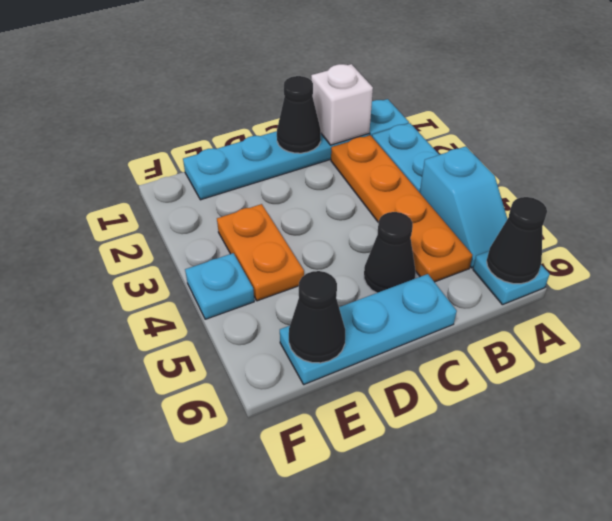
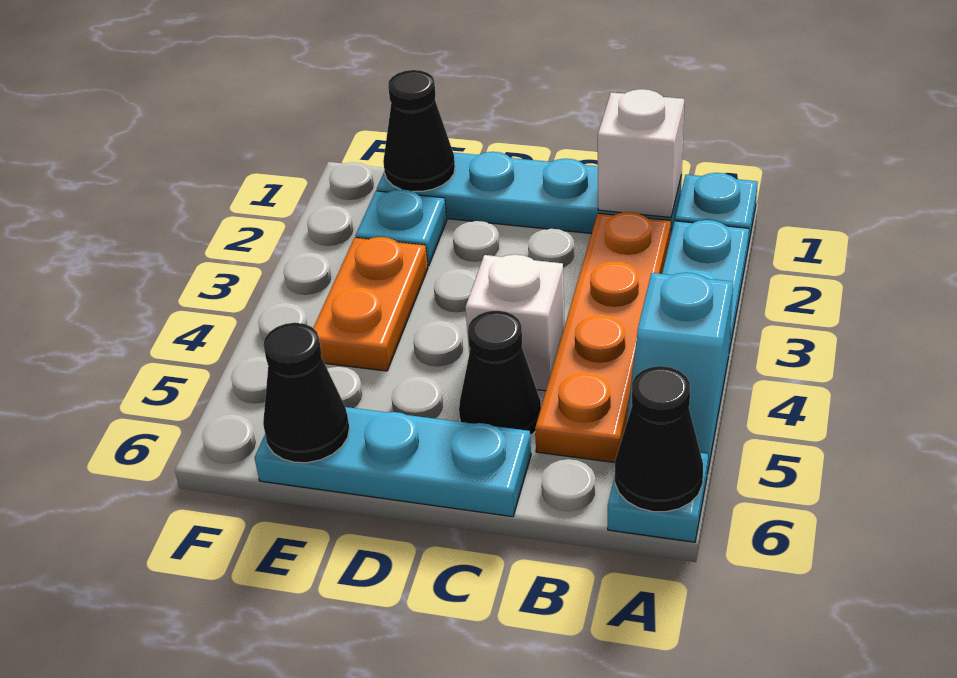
black 1x1 cone [277,76,321,153] -> black 1x1 cone moved to [383,70,455,191]
none -> white 1x1 brick [465,254,565,391]
cyan 1x1 plate [185,253,254,319] -> cyan 1x1 plate moved to [355,189,447,266]

